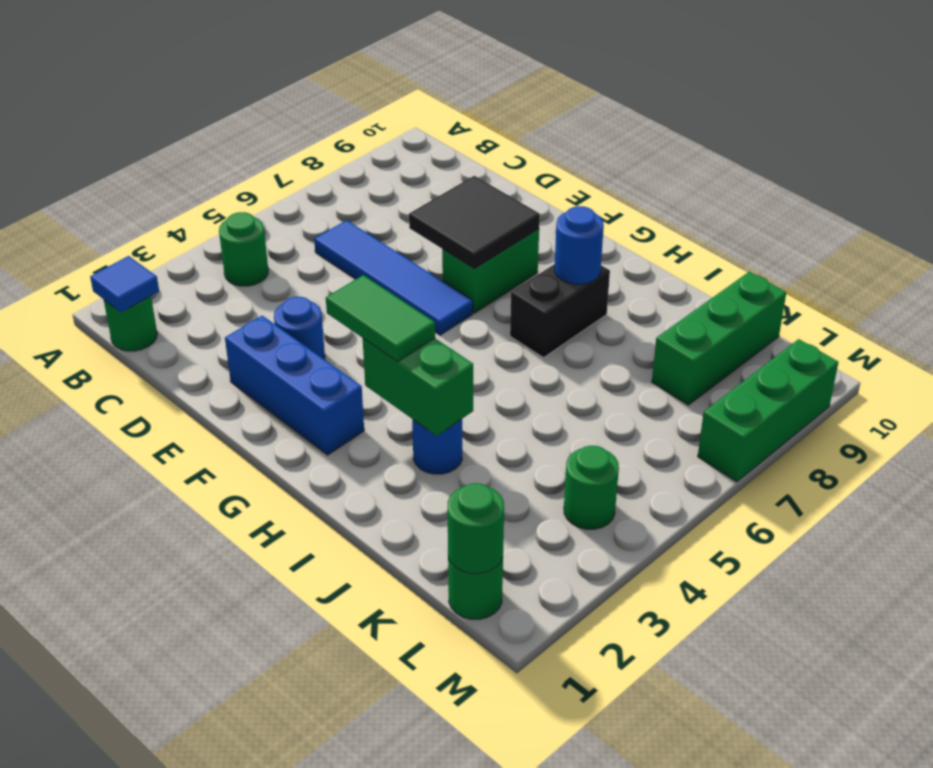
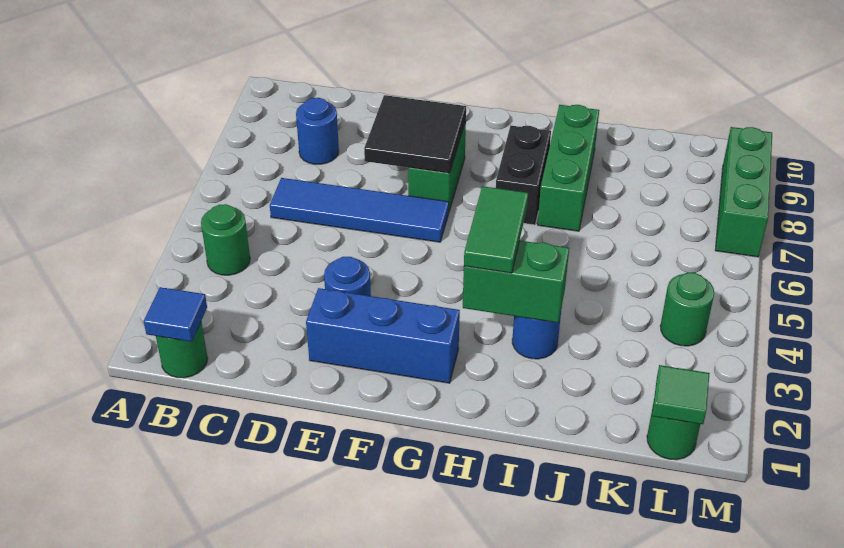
green 1x2 tile [326,275,435,362] -> green 1x2 tile turned to [464,186,528,273]
blue 1x1 round brick [554,206,604,284] -> blue 1x1 round brick moved to [296,98,339,164]
green 1x3 brick [652,272,786,405] -> green 1x3 brick moved to [538,105,599,231]
green 1x1 round brick [448,483,504,574] -> green 1x1 tile [652,365,710,424]

